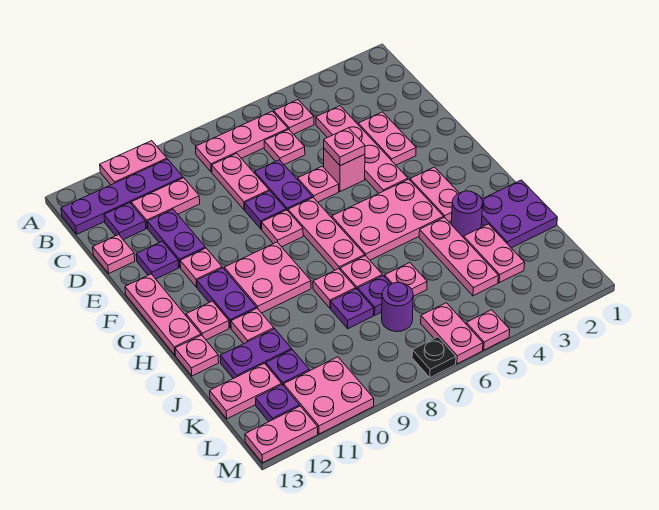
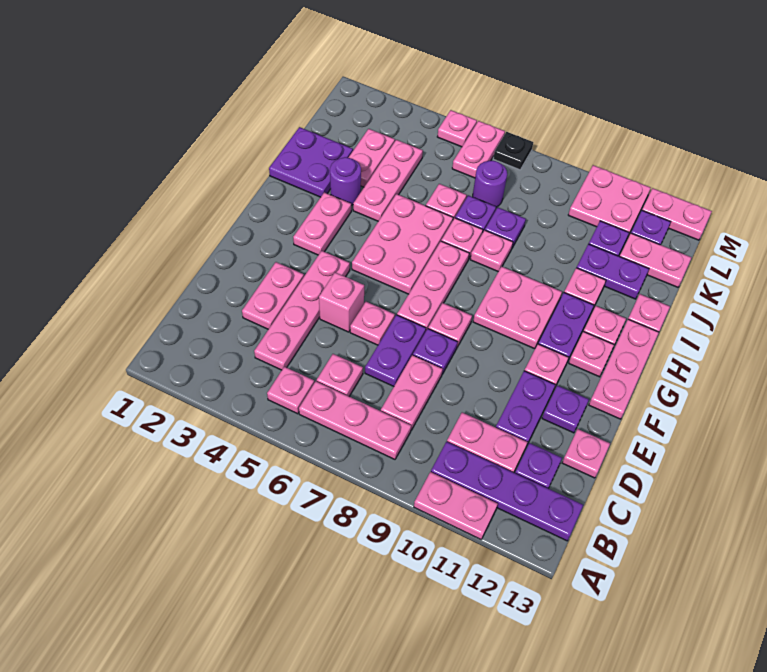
pink 1x1 plate [324,128,365,166] -> pink 1x1 plate moved to [569,331,614,377]
pink 2x3 plate [332,179,444,260] -> pink 2x3 plate turned to [352,194,453,294]

